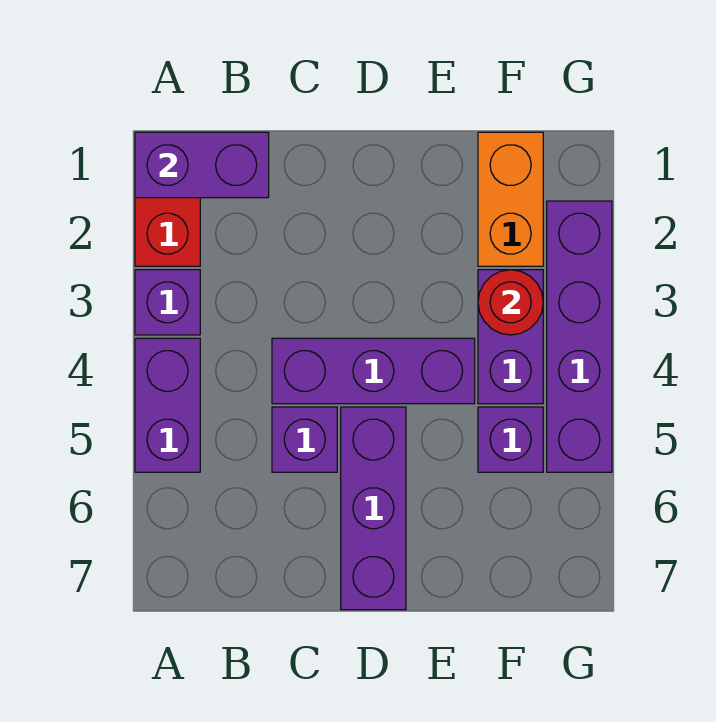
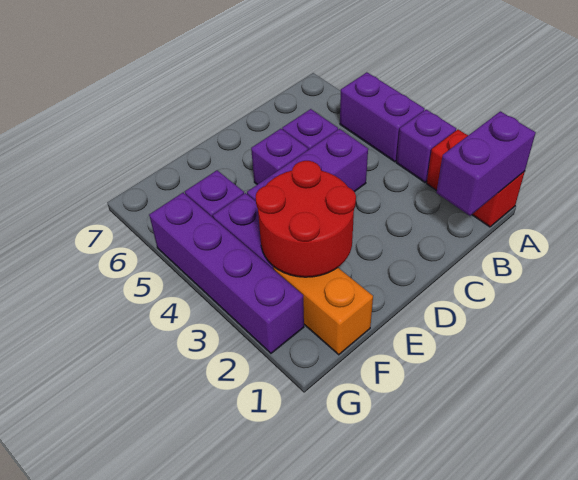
purple 1x3 brick [341,407,406,610] -> purple 1x1 brick [251,129,308,185]
red 1x1 round brick [478,270,543,335] -> red 2x2 round brick [256,161,356,277]

